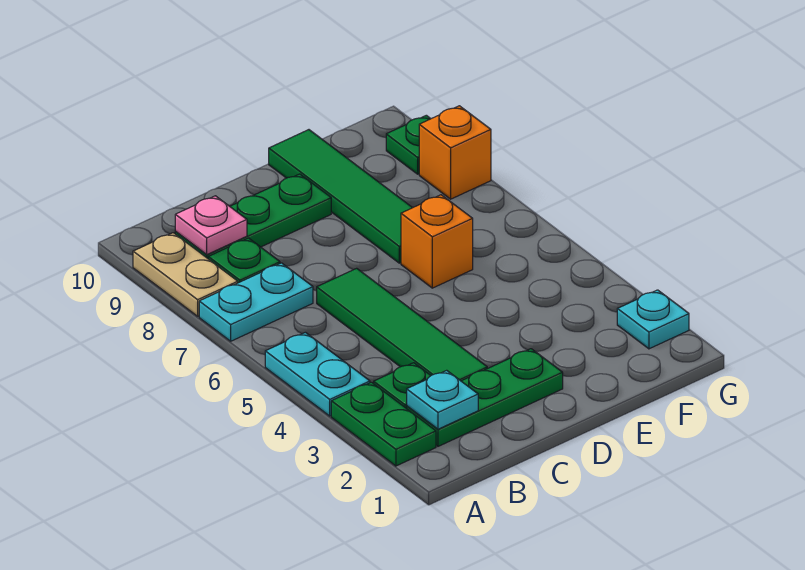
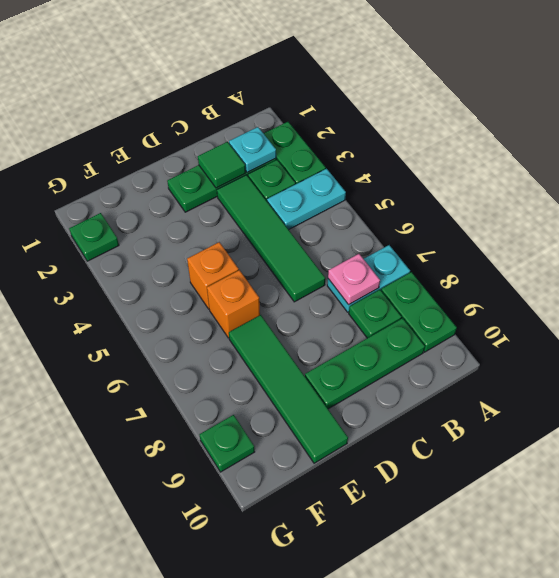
cyan 1x2 plate [265,332,370,416] -> cyan 1x2 plate turned to [267,169,346,230]
tan 1x2 plate [133,233,238,316] -> green 1x2 plate [381,272,457,352]
pink 1x1 plate [175,196,247,254] -> pink 1x1 plate moved to [328,254,380,305]
none -> green 1x1 tile [198,142,246,188]
cyan 1x1 plate [617,290,689,349] -> green 1x1 plate [69,213,119,261]
orange 1x1 brick [419,106,491,199] -> orange 1x1 brick moved to [187,242,239,309]

